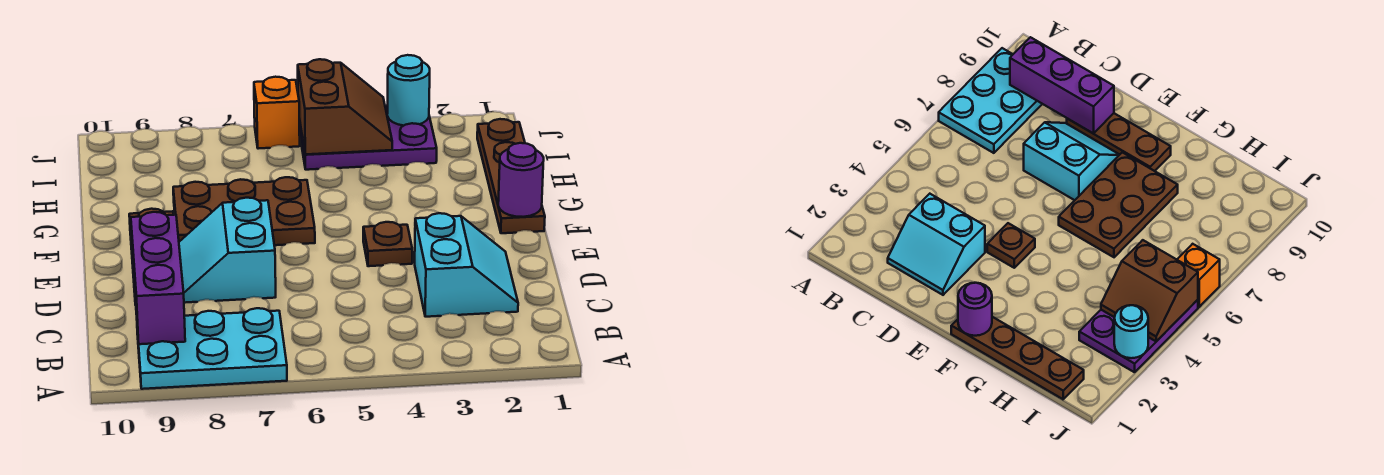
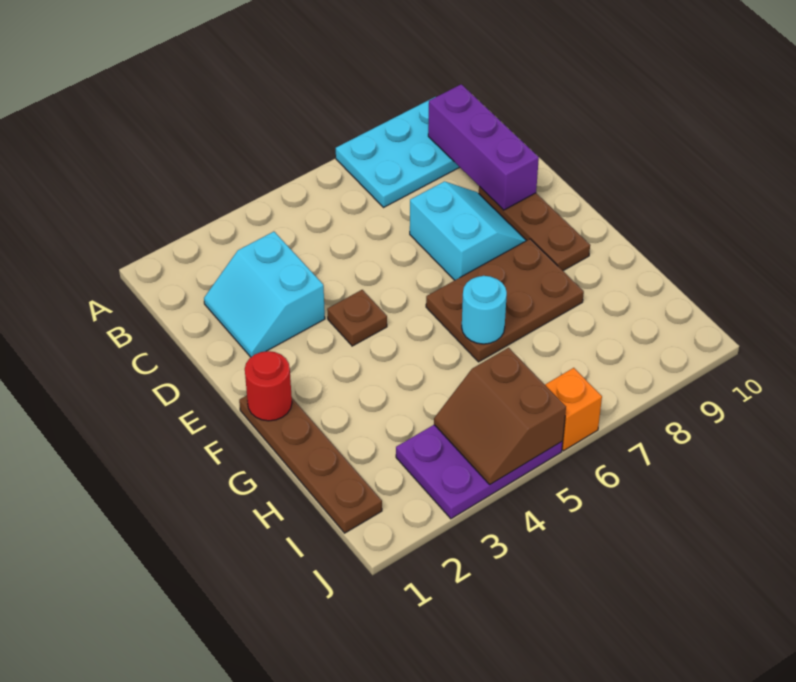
purple 1x1 round brick [498,143,544,217] -> red 1x1 round brick [245,351,292,421]
cyan 1x1 round brick [387,55,430,126] -> cyan 1x1 round brick moved to [462,276,507,344]

